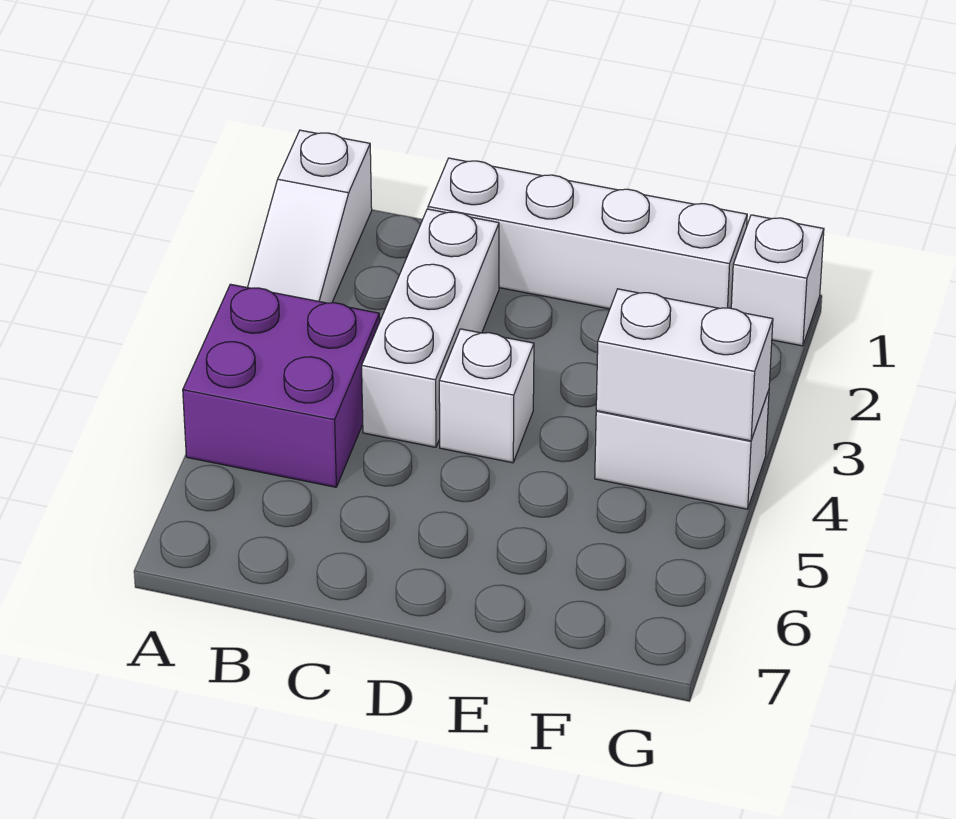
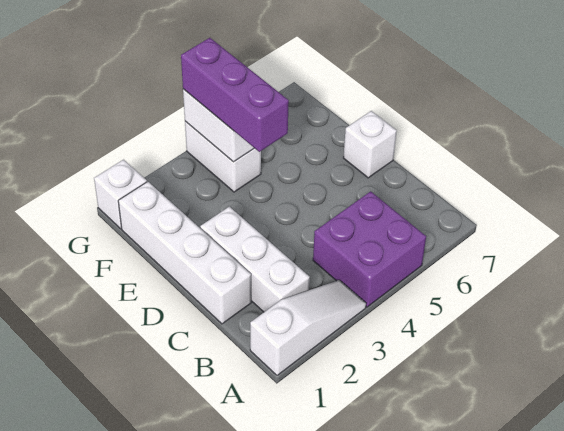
white 1x3 brick [362,209,499,447] -> white 1x3 brick turned to [200,207,310,312]
white 1x1 brick [439,329,534,463] -> white 1x1 brick moved to [343,111,397,178]
none -> purple 1x3 brick [181,38,289,152]

